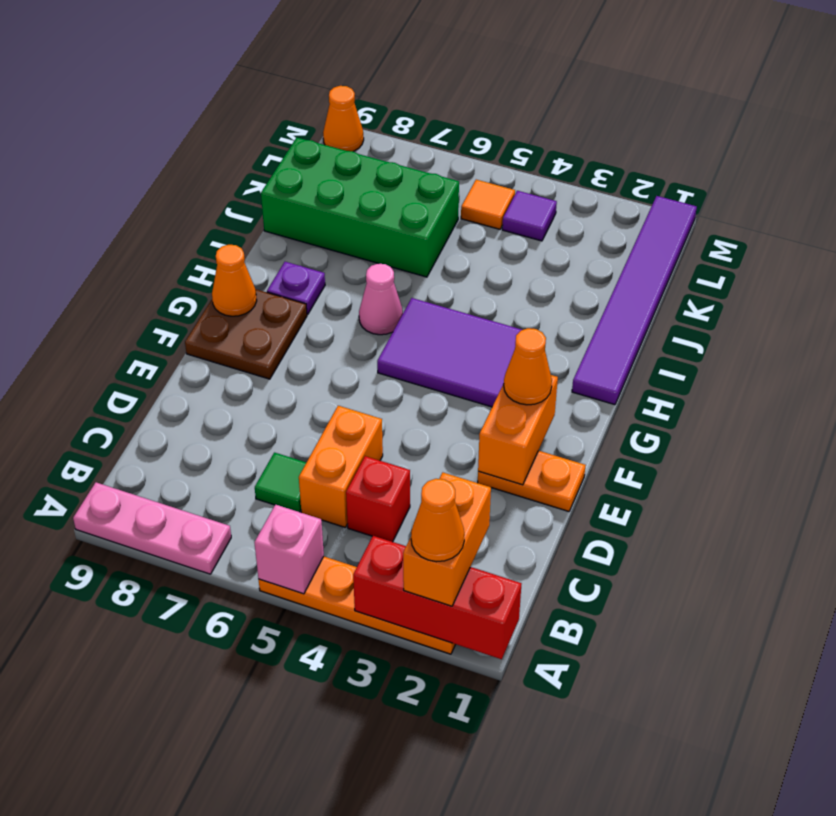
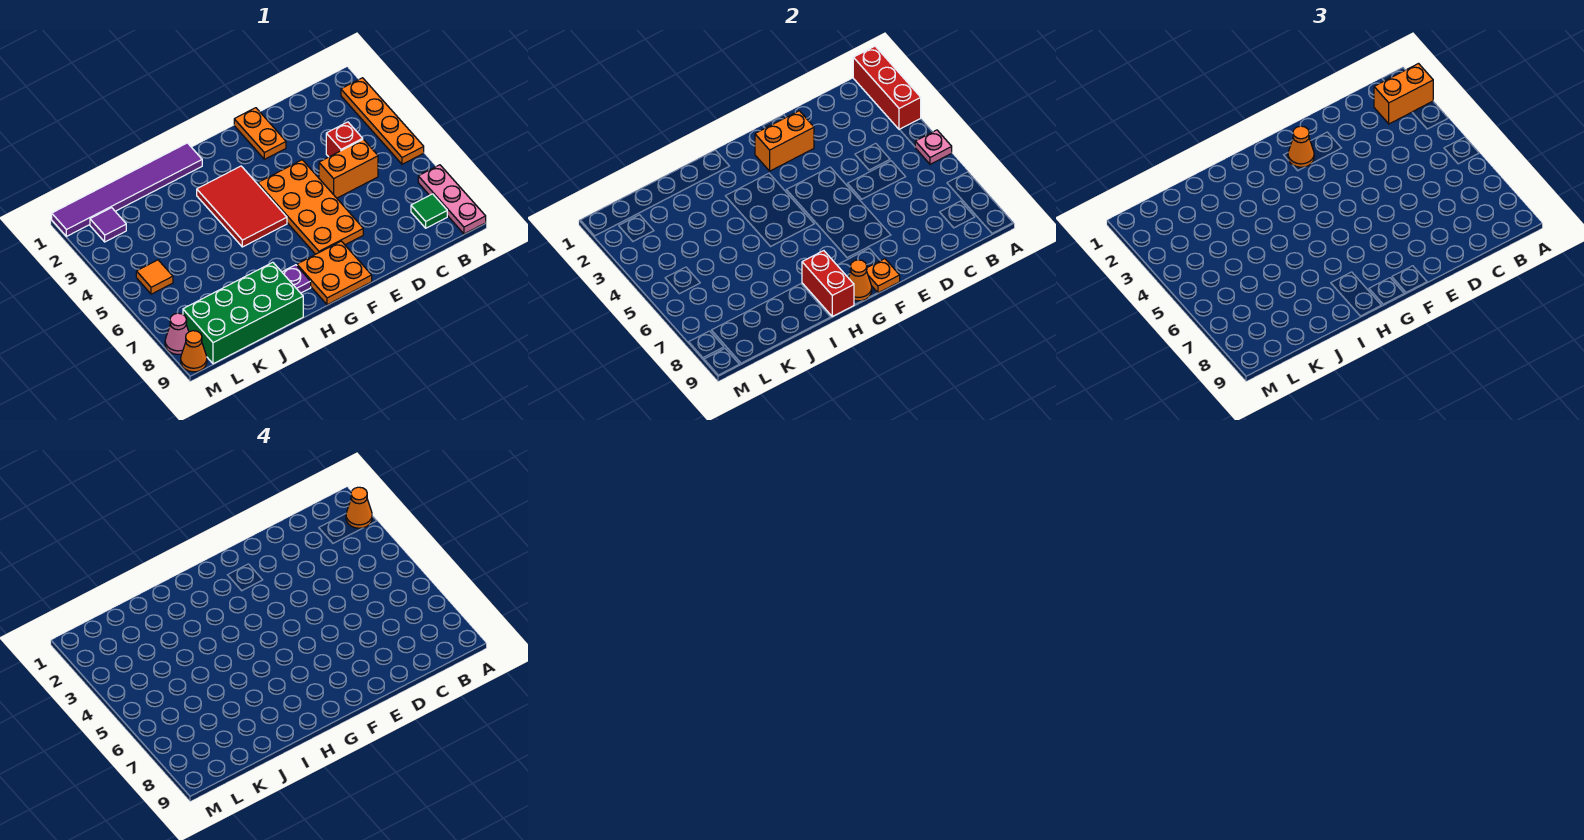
pink 1x1 brick [254,505,324,594] -> pink 1x1 plate [915,130,952,164]
green 1x1 tile [255,453,306,512] -> green 1x1 tile moved to [411,194,447,228]
none -> orange 2x4 plate [258,160,363,254]
brown 2x2 plate [185,289,307,379] -> orange 2x2 plate [297,241,372,305]
none -> orange 1x1 plate [867,259,900,293]
purple 2x3 tile [377,298,522,407] -> red 2x3 tile [197,166,287,247]
pink 1x1 cone [359,264,403,335] -> pink 1x1 cone moved to [165,313,189,354]
none -> red 1x2 brick [802,251,854,317]
green 2x4 brick [261,138,459,277] -> green 2x4 brick turned to [183,262,303,364]
purple 1x1 tile [502,191,557,241] -> purple 1x1 tile moved to [90,208,126,242]

